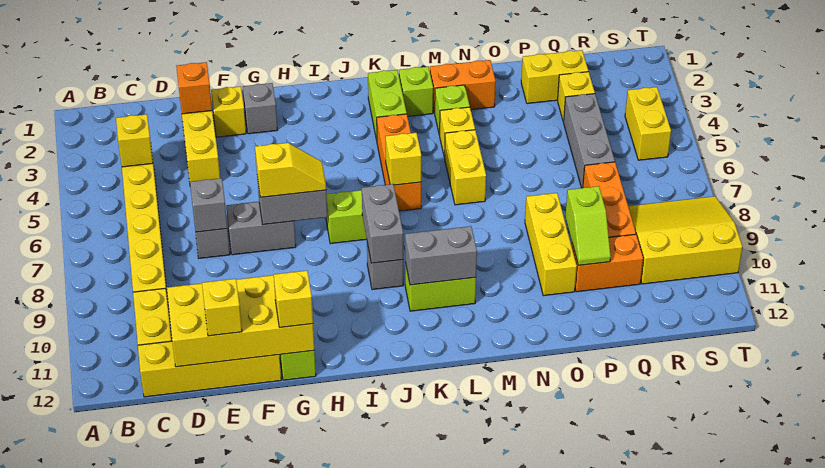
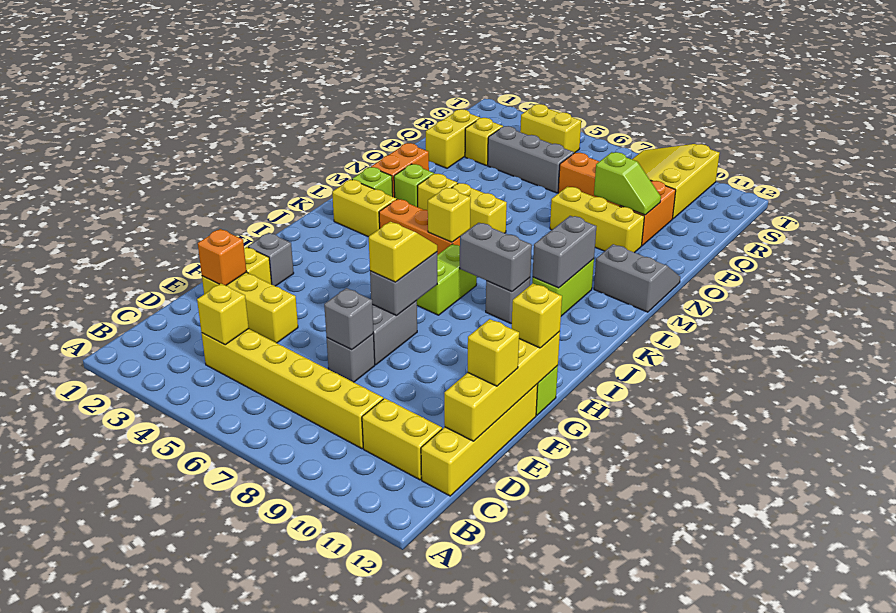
yellow 2x4 brick [167,275,314,367] -> yellow 1x4 brick [444,331,560,441]
lime 1x2 brick [368,70,407,140] -> yellow 1x2 brick [332,180,397,237]
none -> grey 2x2 slope [594,244,680,312]

